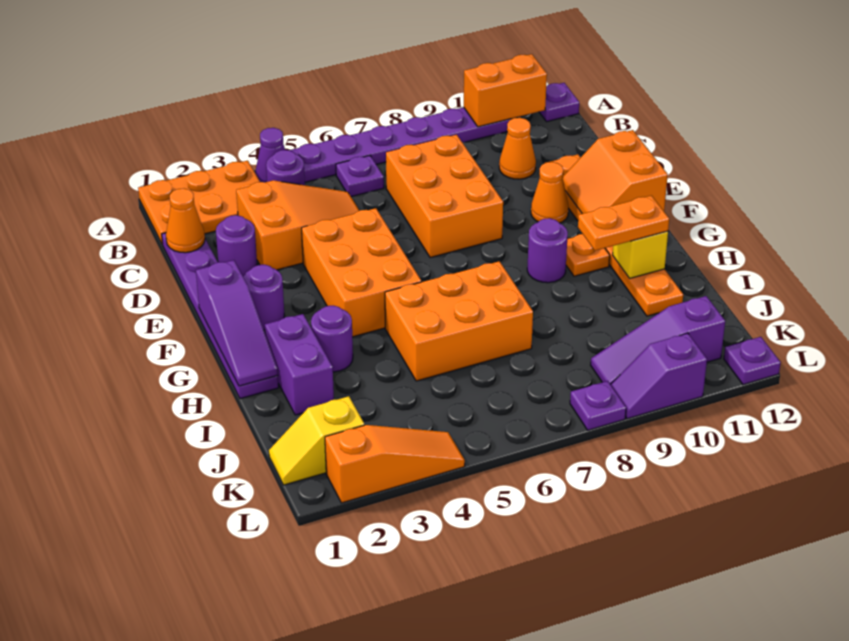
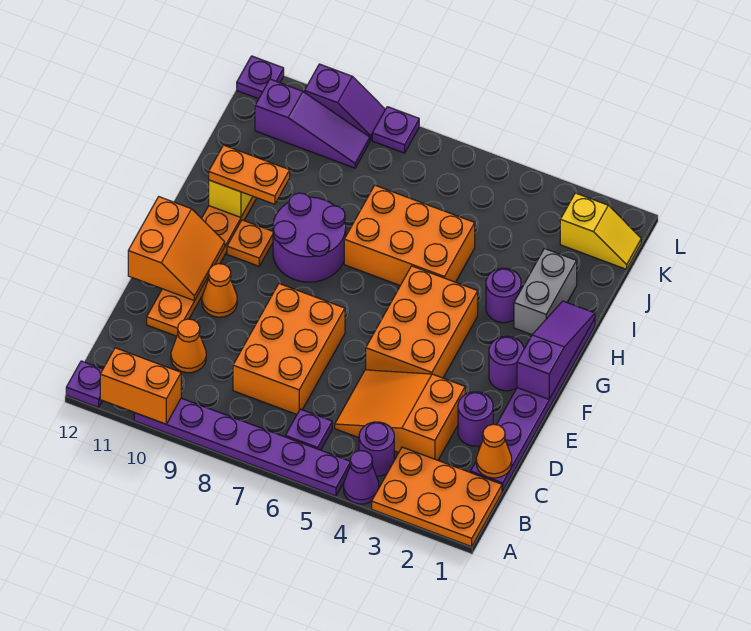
purple 1x1 round brick [527,218,568,283] -> purple 2x2 round brick [273,193,346,282]
purple 1x2 brick [265,314,334,415] -> grey 1x2 brick [514,248,577,335]
orange 1x3 slope [325,425,465,503] -> none

